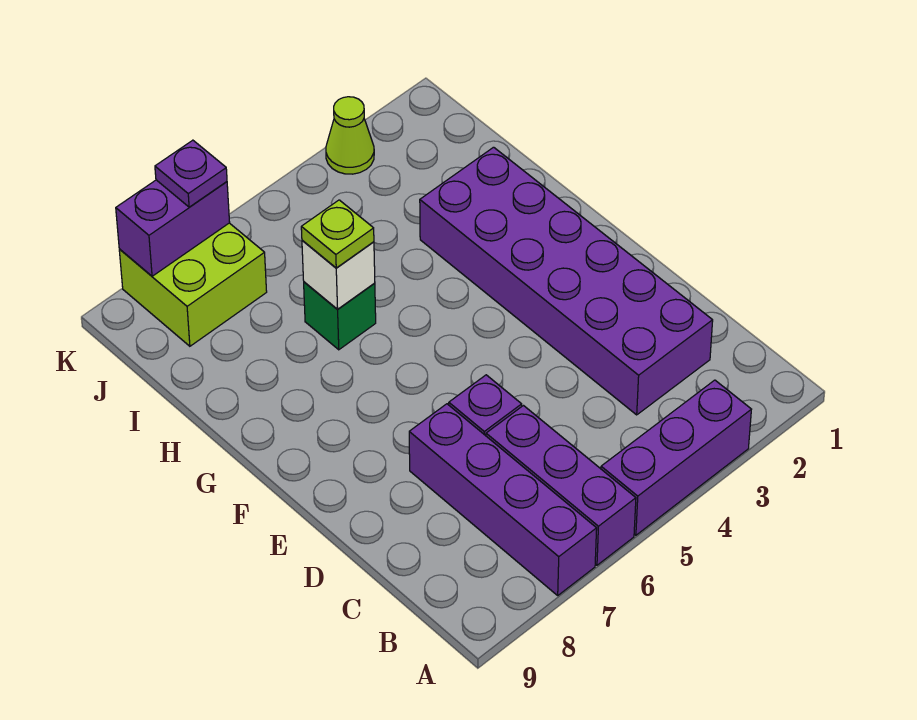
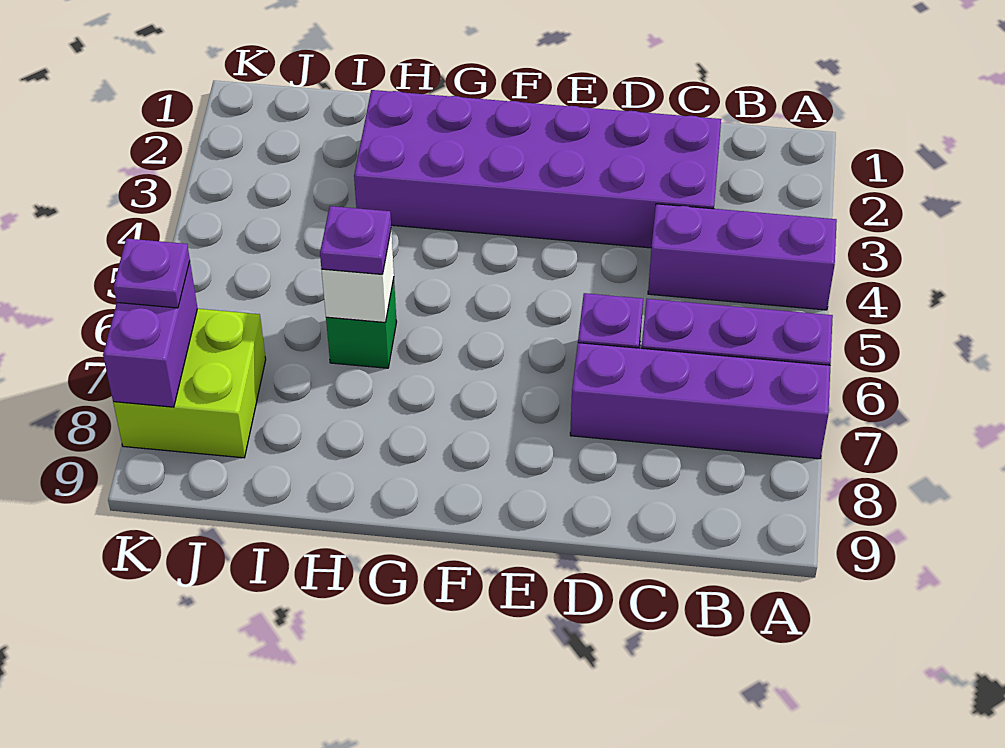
purple 1x3 brick [601,380,751,535] -> purple 1x3 brick turned to [648,204,837,310]
lime 1x1 plate [301,200,374,268] -> purple 1x1 plate [320,206,391,274]
lime 1x1 cone [326,97,374,174] -> none

